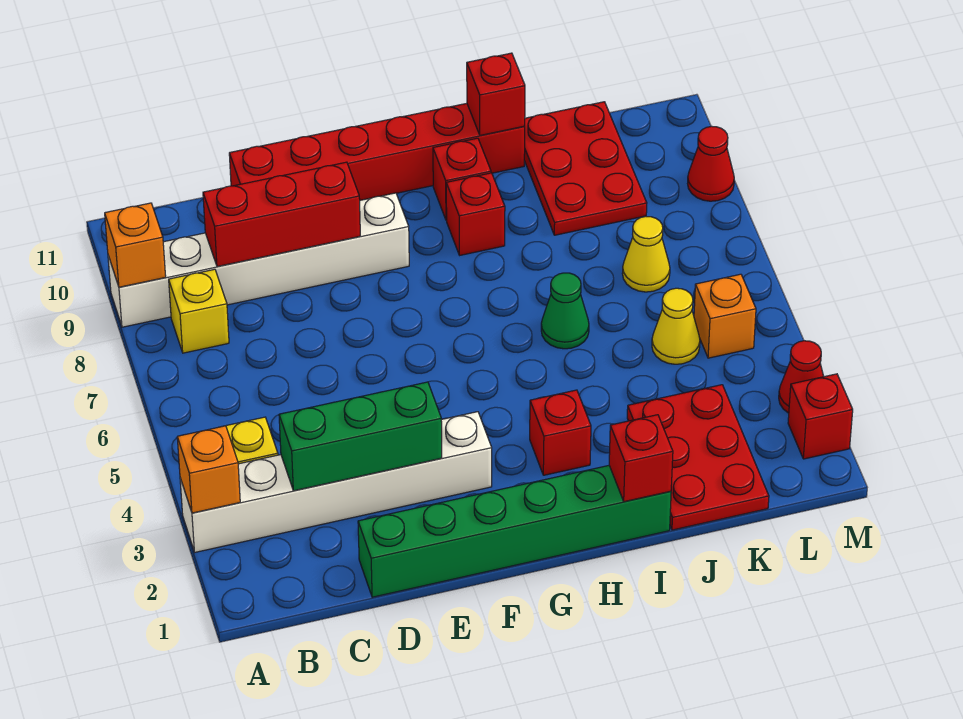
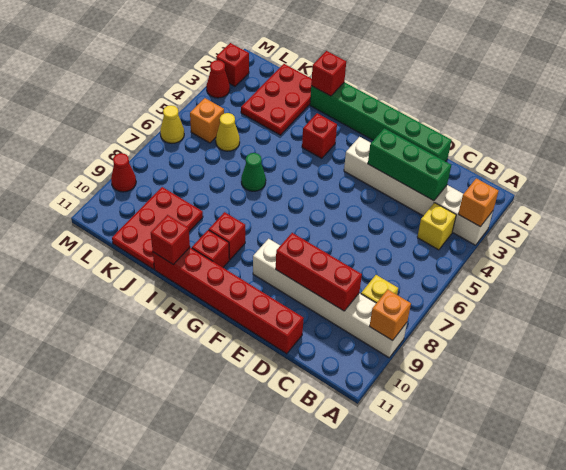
yellow 1x1 cone [622,217,670,292] -> yellow 1x1 cone moved to [160,105,184,143]

